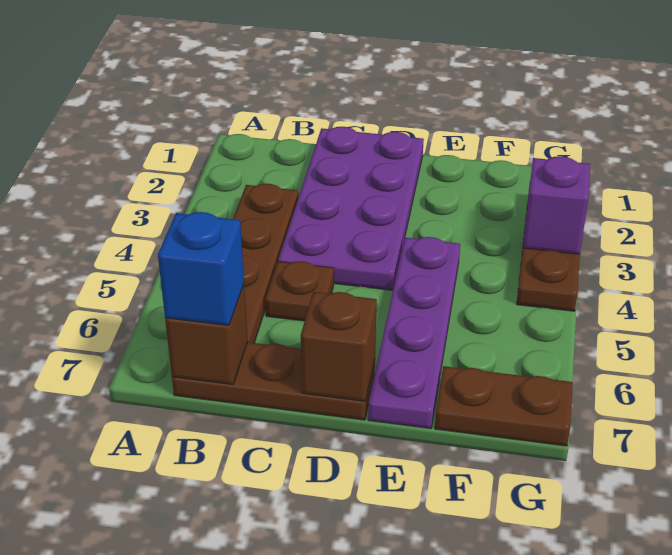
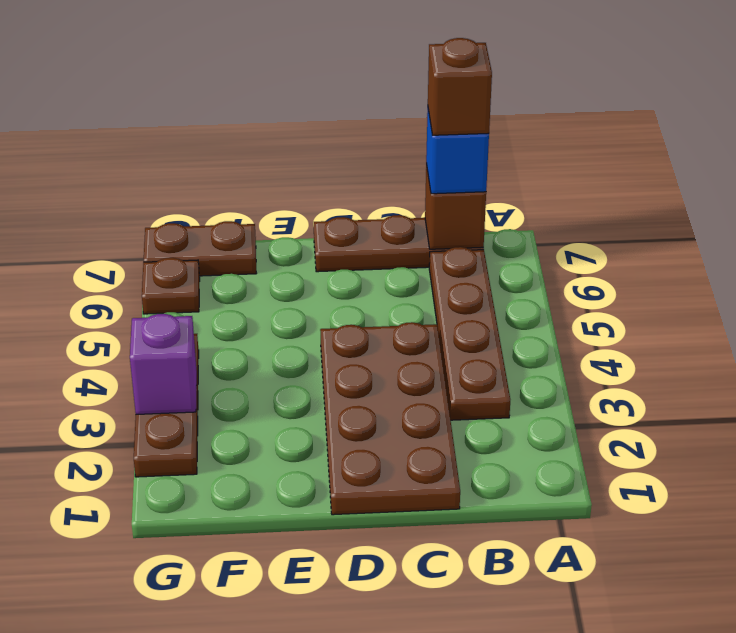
purple 2x4 plate [278,127,424,290] -> brown 2x4 plate [320,322,460,515]
brown 1x1 plate [265,261,334,321] -> brown 1x1 plate moved to [142,258,200,314]
brown 1x1 brick [301,292,377,401] -> brown 1x1 brick moved to [428,38,492,135]
purple 1x4 plate [368,237,460,429] -> none

